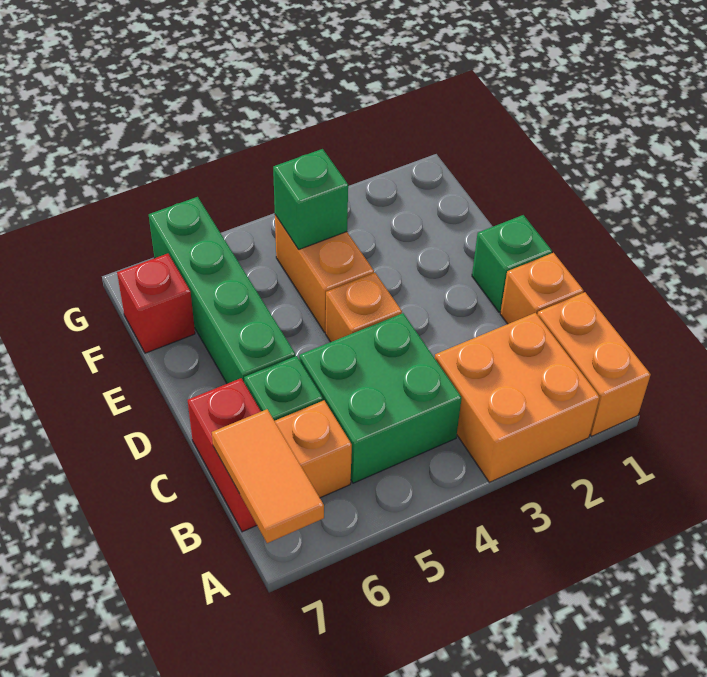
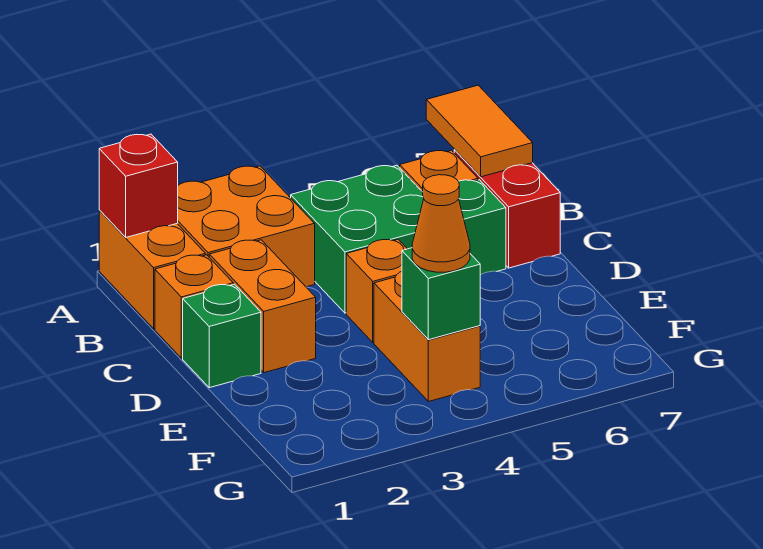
none -> orange 1x2 brick [209,240,316,373]
green 1x4 brick [149,197,295,384] -> none
none -> orange 1x1 cone [412,175,470,272]
red 1x1 brick [117,254,195,353] -> red 1x1 brick moved to [99,134,178,237]

